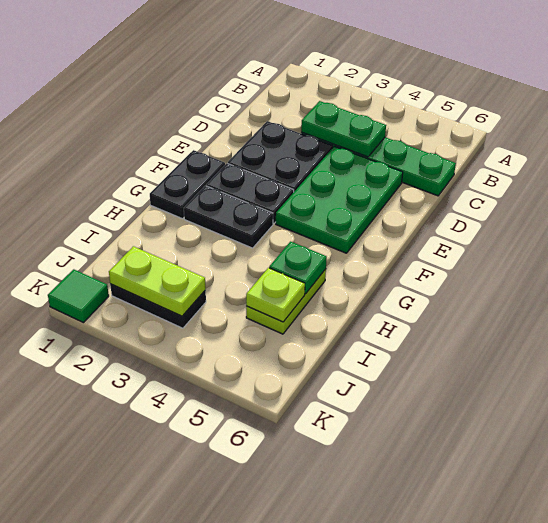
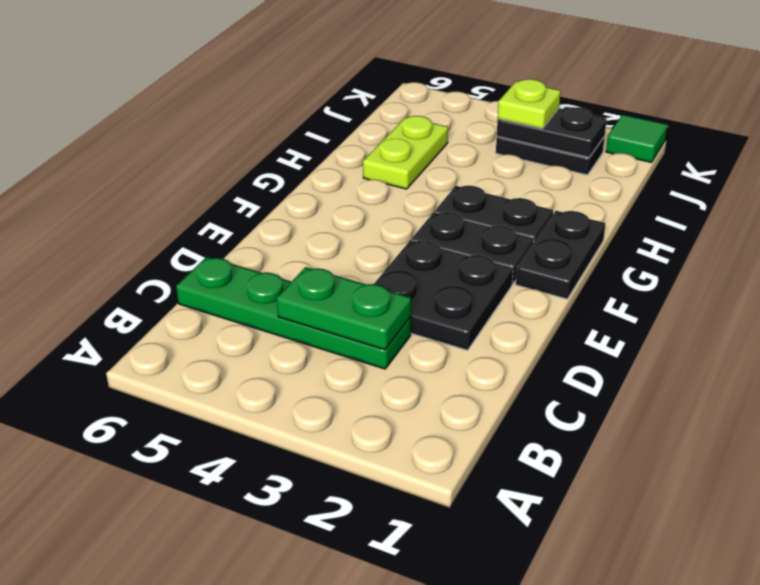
green 2x3 plate [276,146,403,253] -> none
green 1x1 plate [269,242,327,294] -> none
lime 1x1 plate [246,268,305,322] -> lime 1x1 plate moved to [498,79,561,129]
lime 1x2 plate [109,246,206,316] -> black 1x2 plate [497,107,607,157]

